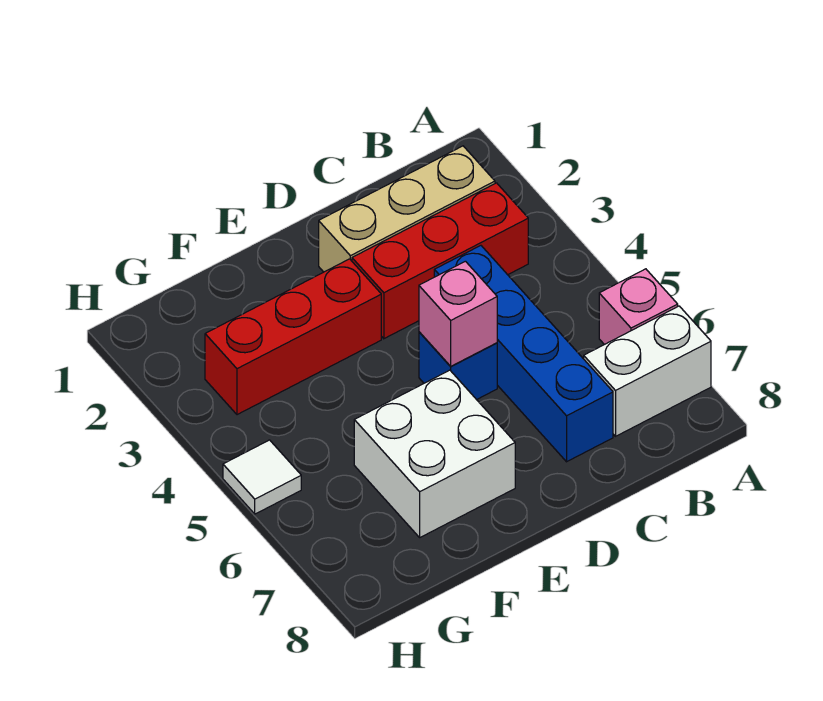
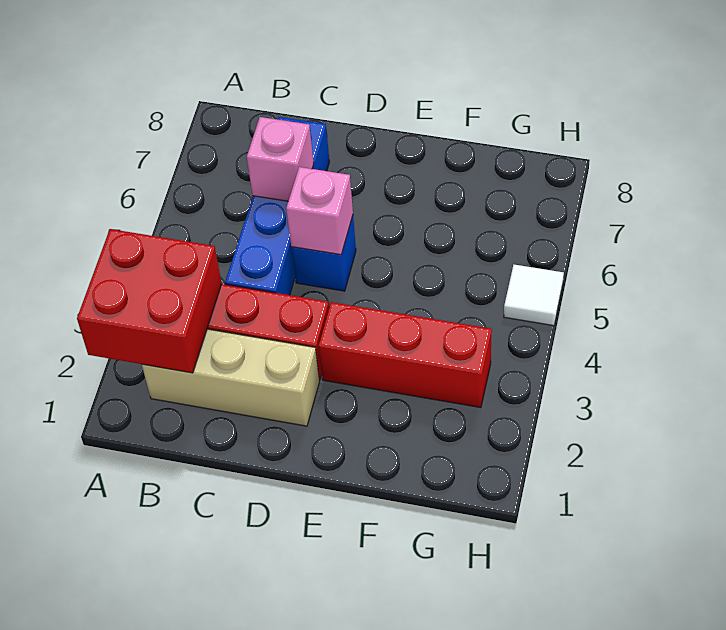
none -> red 2x2 brick [77,229,222,373]
pink 1x1 brick [599,269,678,345] -> pink 1x1 brick moved to [247,117,314,201]
white 1x2 brick [584,306,711,436] -> none
white 2x2 brick [354,370,515,537] -> none

